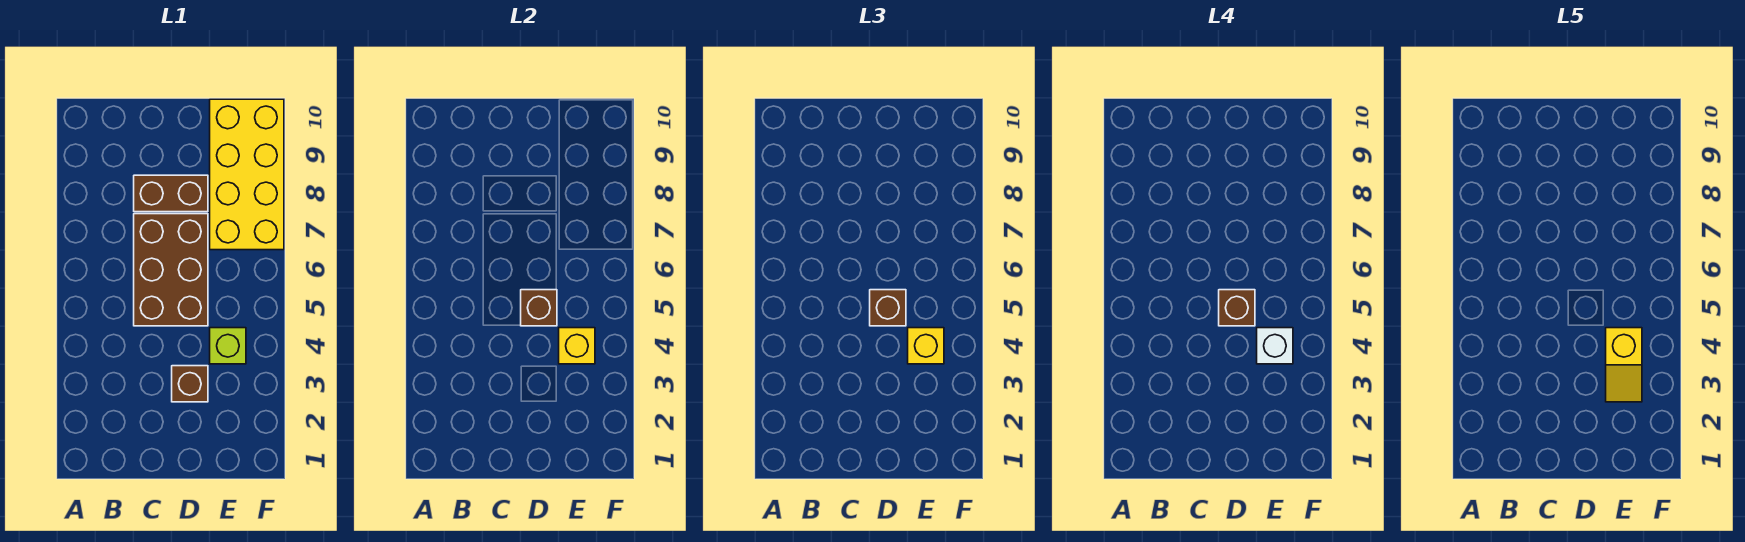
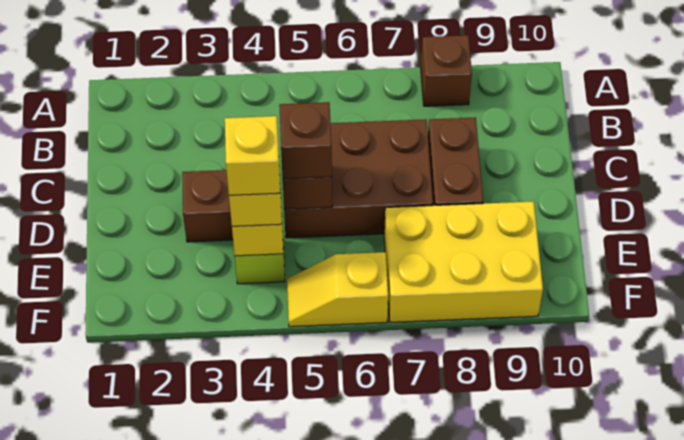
brown 1x1 brick [1219,290,1255,326] -> brown 1x1 brick moved to [421,35,472,106]
yellow 1x2 slope [1606,328,1642,402] -> yellow 1x2 slope moved to [287,252,388,327]
white 1x1 brick [1257,328,1293,364] -> yellow 1x1 brick [225,116,280,195]
yellow 2x4 brick [210,99,284,250] -> yellow 2x3 brick [384,201,543,322]

